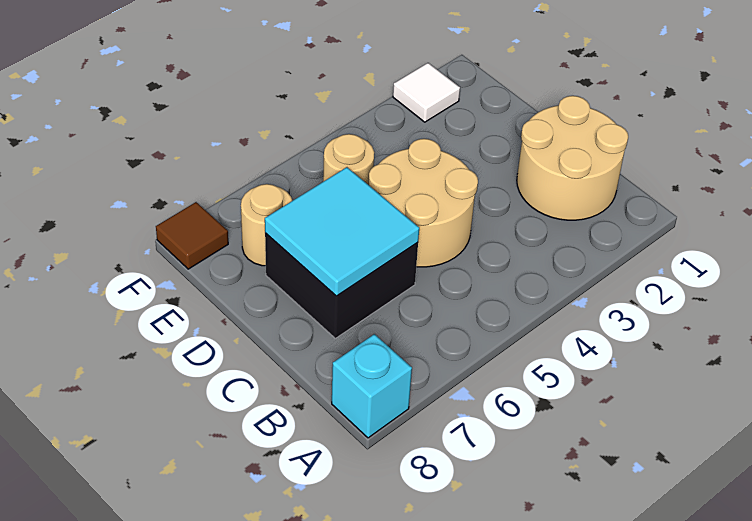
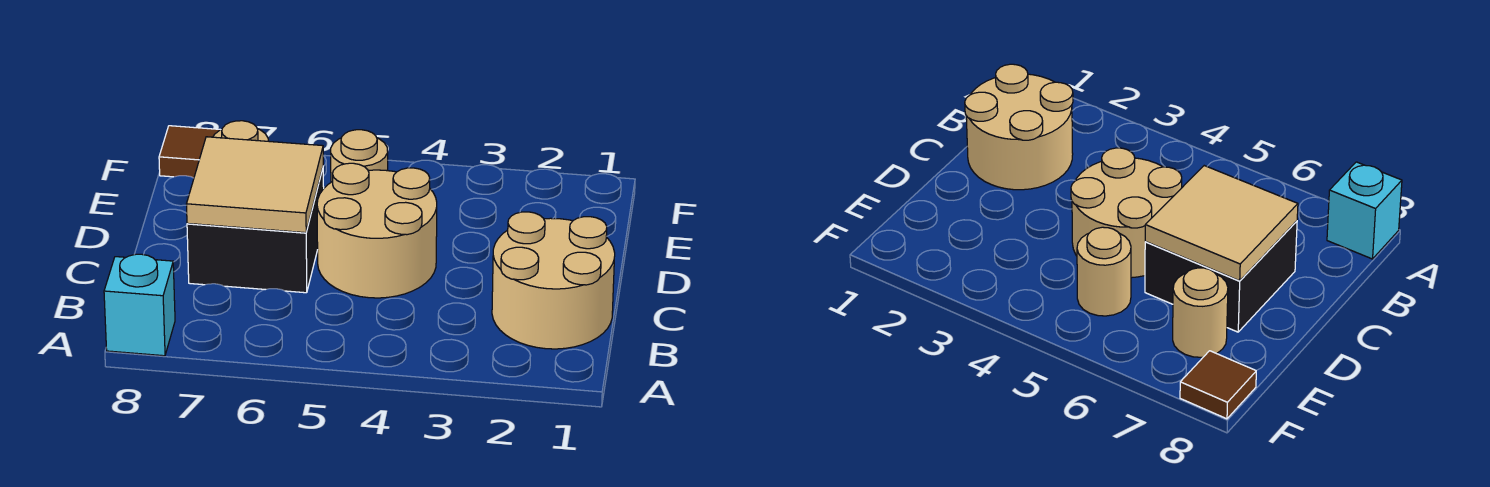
cyan 2x2 tile [265,167,419,296] -> tan 2x2 tile [187,137,323,233]
white 1x1 tile [393,63,460,122] -> none

